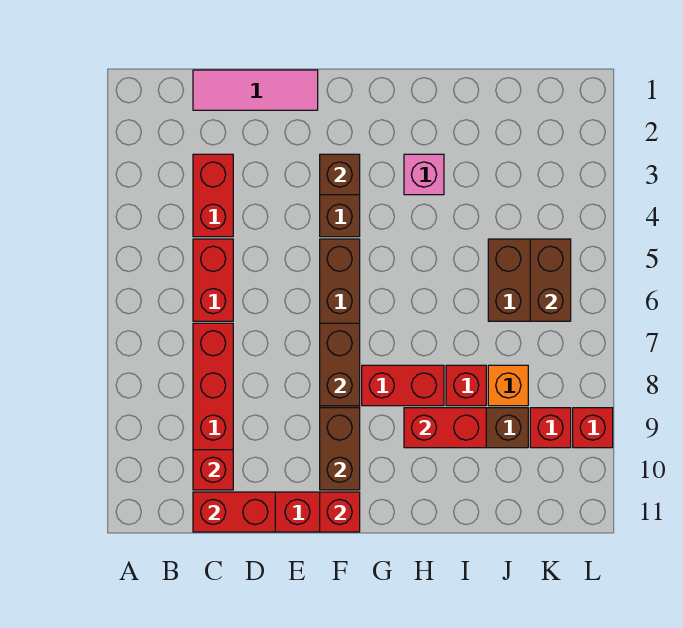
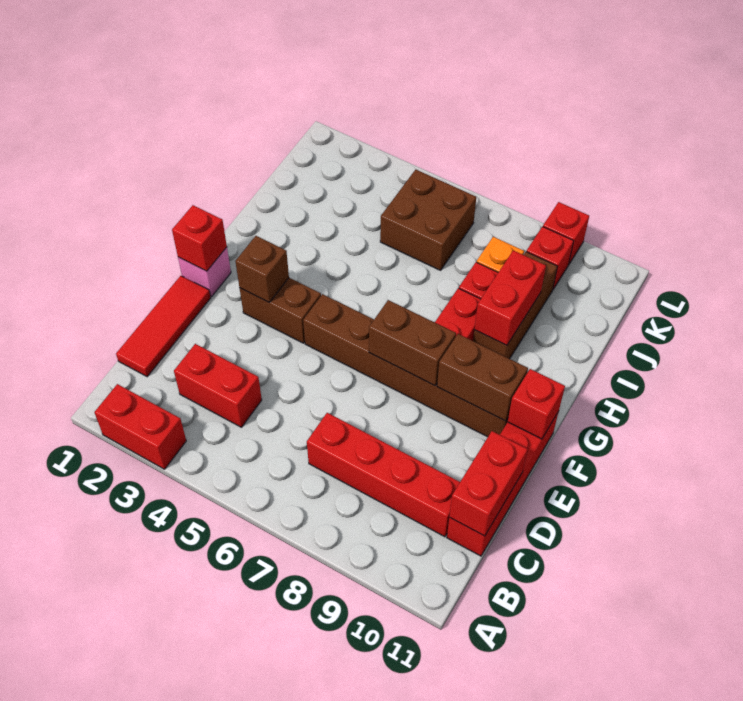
pink 1x3 tile [193,70,318,110] -> red 1x3 tile [116,276,211,377]
red 1x2 brick [193,239,233,321] -> red 1x2 brick moved to [95,384,186,469]
red 1x1 brick [193,450,233,490] -> red 1x1 brick moved to [172,205,227,271]
pink 1x1 brick [404,154,444,195] -> pink 1x1 brick moved to [178,247,231,297]
brown 1x2 brick [530,239,571,321] -> none

